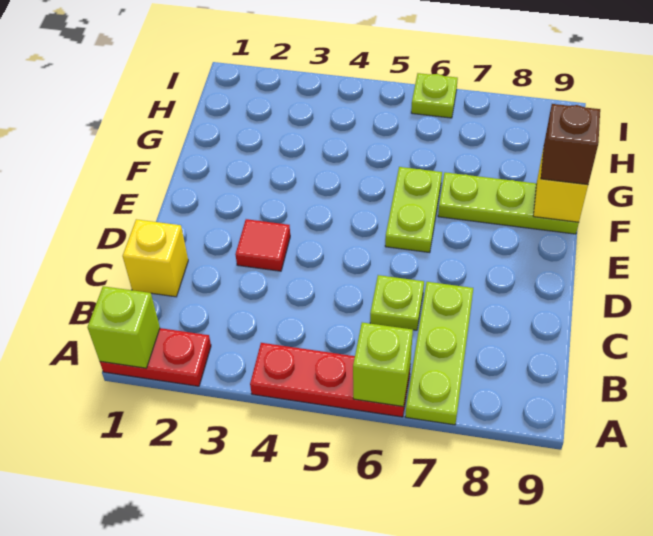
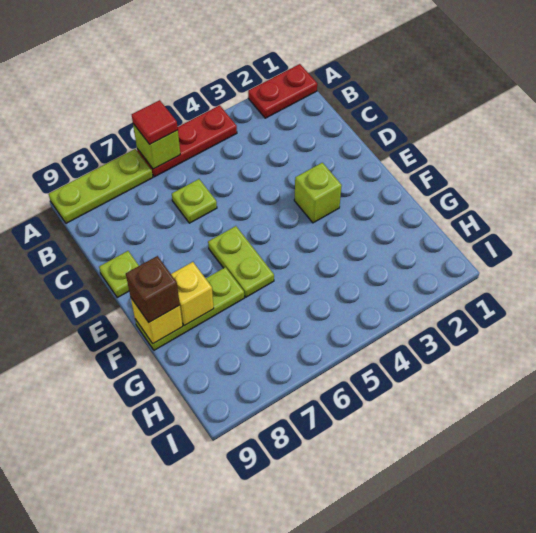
lime 1x1 brick [88,286,160,368] -> lime 1x1 brick moved to [294,163,342,223]
lime 1x3 plate [405,282,473,425] -> lime 1x3 plate turned to [49,149,153,223]
yellow 1x1 brick [123,219,188,297] -> yellow 1x1 brick moved to [171,262,214,326]
red 1x1 tile [235,219,290,271] -> red 1x1 tile moved to [132,100,178,144]
lime 1x1 plate [411,73,458,118] -> lime 1x1 plate moved to [99,251,139,298]

